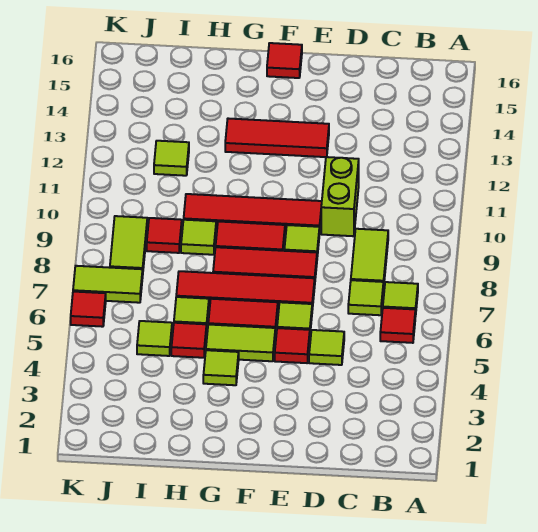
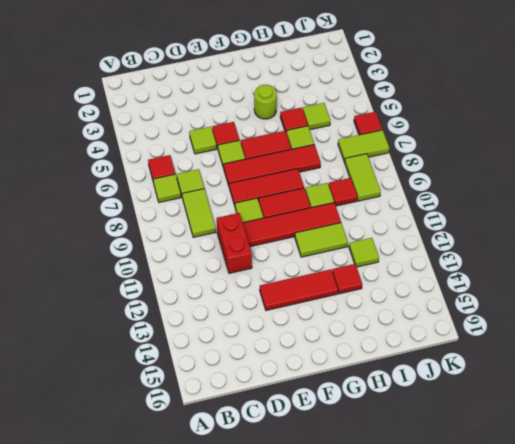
lime 1x2 brick [321,157,359,236] -> red 1x2 brick [217,213,252,273]
lime 1x2 tile [206,324,275,361] -> lime 1x2 tile moved to [295,223,348,257]
red 1x1 tile [267,43,302,78] -> red 1x1 tile moved to [332,264,362,294]
lime 1x1 tile [203,350,239,385] -> lime 1x1 round brick [254,85,277,119]

